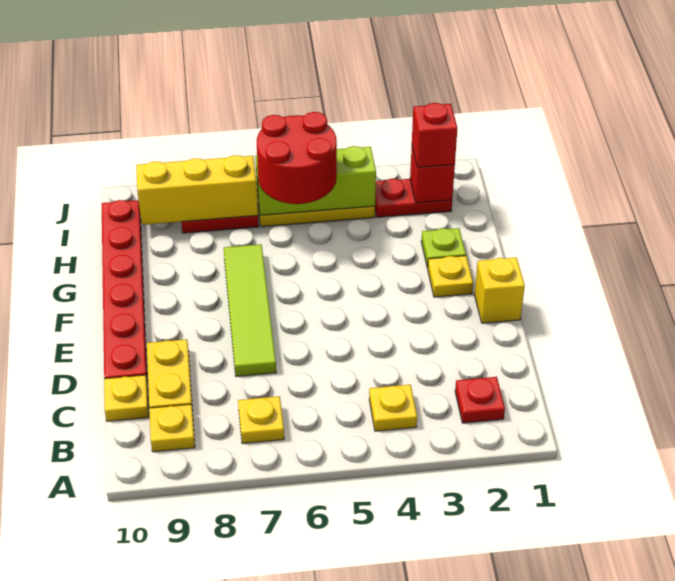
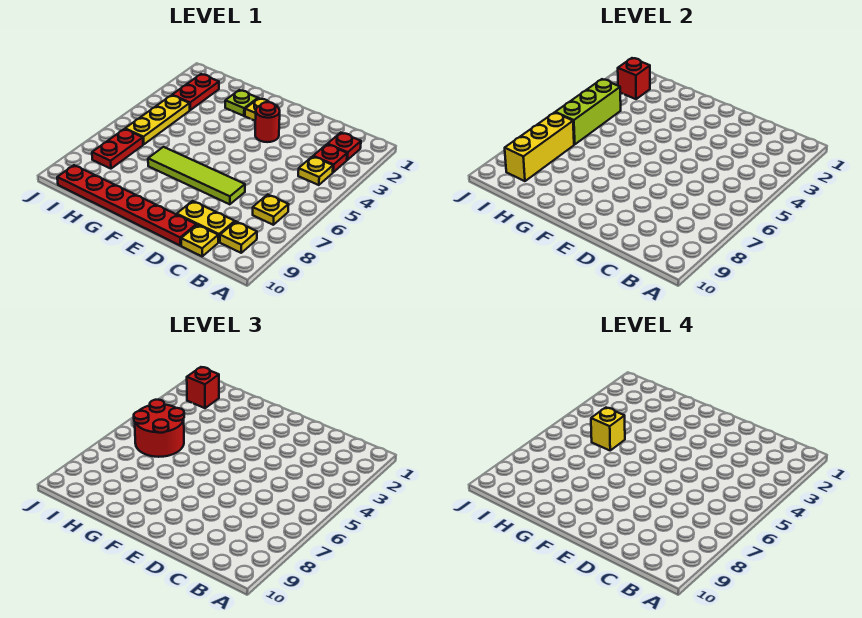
none -> red 1x1 plate [313,144,347,172]
yellow 1x1 brick [475,257,525,323] -> yellow 1x1 brick moved to [591,408,625,450]
none -> red 1x1 round brick [255,102,280,142]

